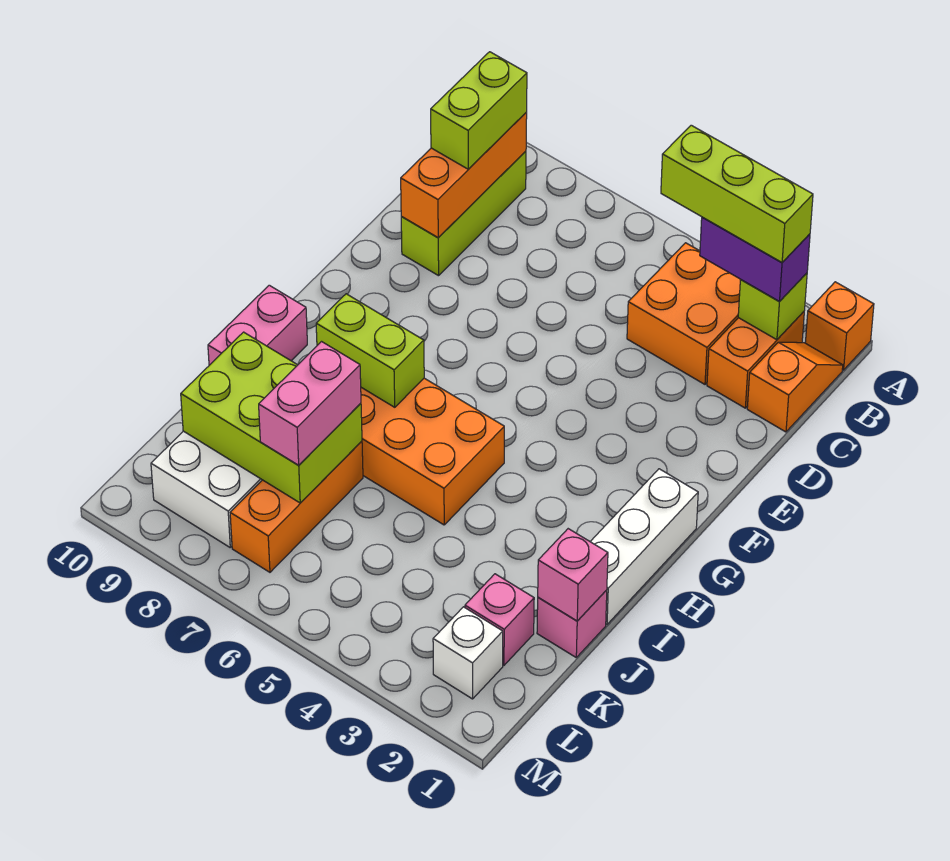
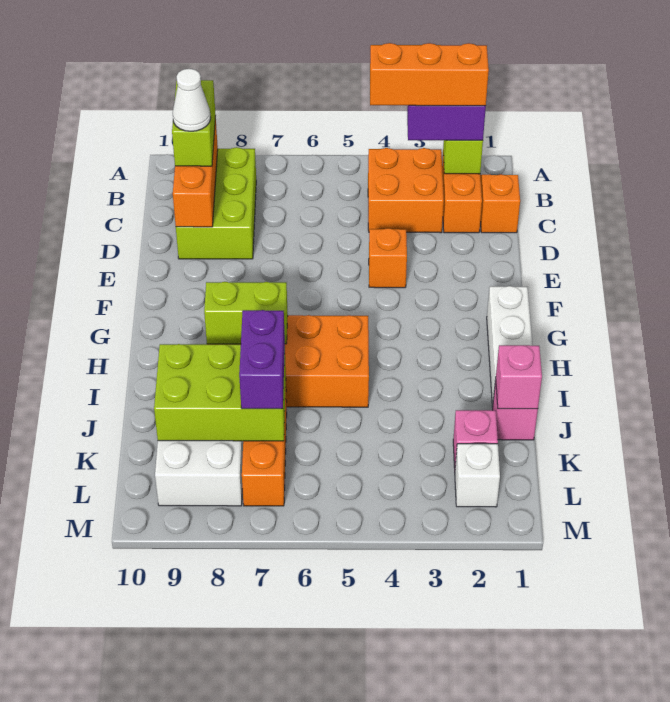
orange 1x1 brick [805,282,874,370] -> orange 1x1 brick moved to [369,228,407,288]
lime 1x3 brick [661,125,813,263] -> orange 1x3 brick [370,43,489,106]
lime 1x3 brick [401,151,526,276] -> lime 2x3 brick [176,147,256,259]
none -> white 1x1 cone [173,69,211,131]
pink 1x2 brick [208,285,307,365] -> none
pink 1x2 brick [259,342,361,465] -> purple 1x2 brick [239,310,285,409]

